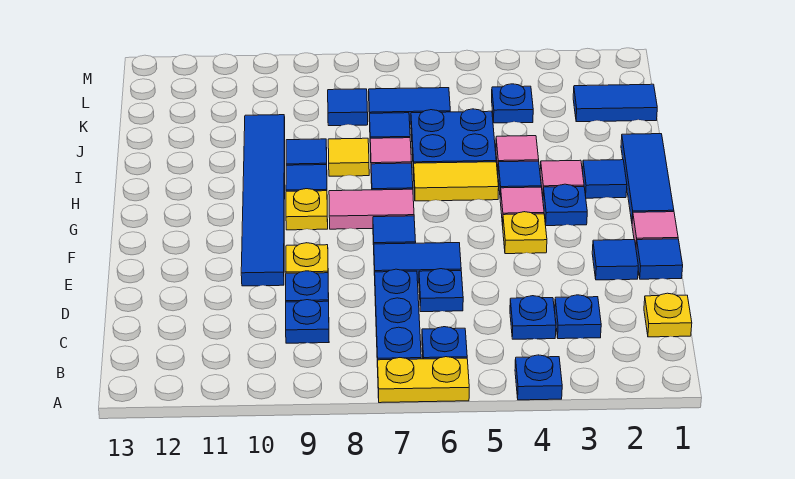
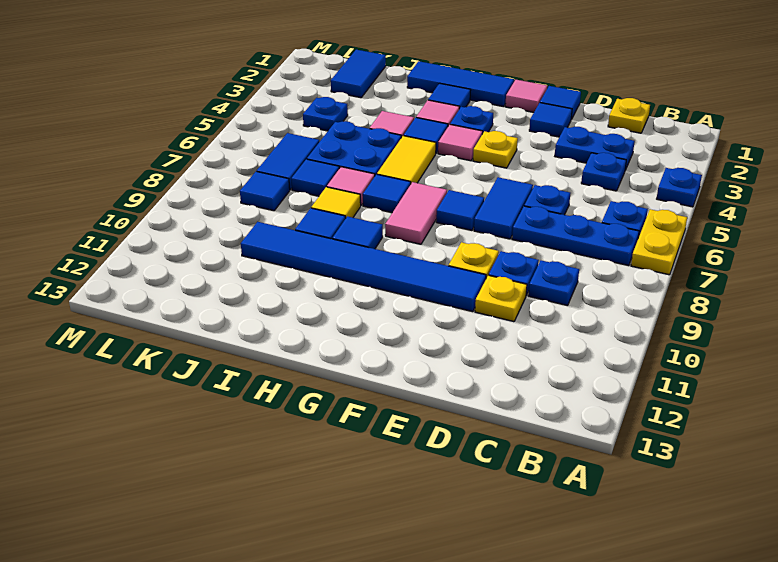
blue 1x1 plate [555,295,601,339] -> blue 1x2 plate [555,127,635,170]
yellow 1x1 plate [286,189,328,230] -> yellow 1x1 plate moved to [475,275,527,322]

